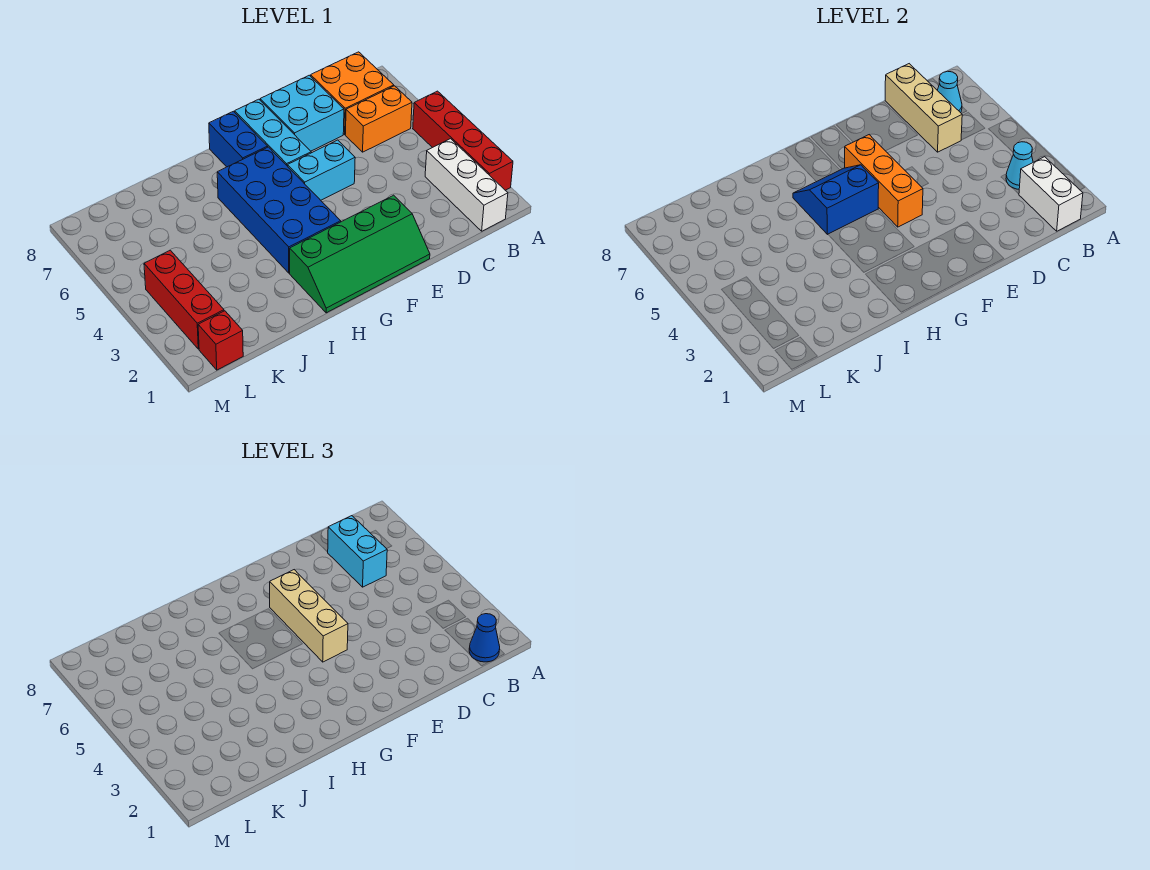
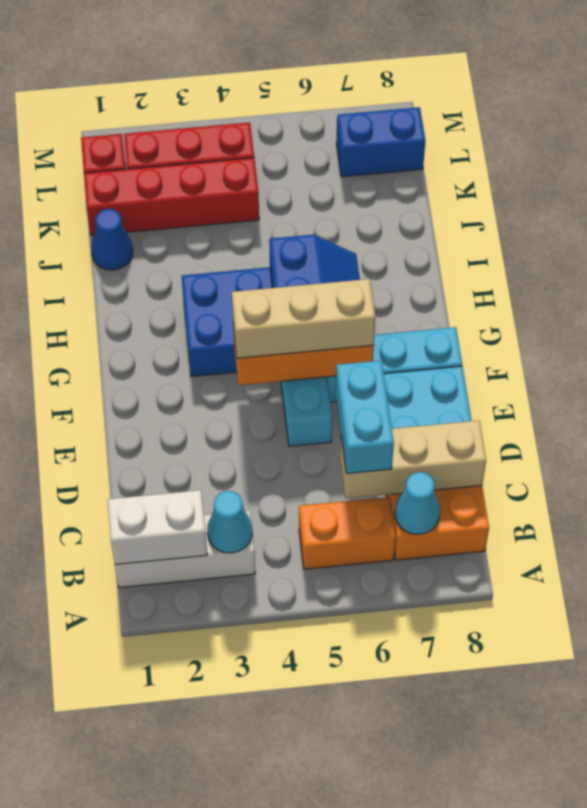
red 1x4 brick [413,91,513,190] -> red 1x4 brick moved to [84,158,259,235]
blue 1x1 cone [469,614,500,662] -> blue 1x1 cone moved to [91,209,133,270]
orange 1x2 brick [345,86,412,152] -> orange 1x2 brick turned to [299,497,396,569]
cyan 1x2 brick [328,516,387,587] -> cyan 1x2 brick turned to [336,360,394,474]
green 2x4 slope [290,195,430,313] -> none
blue 1x2 brick [209,111,268,167] -> blue 1x2 brick moved to [336,107,425,177]

